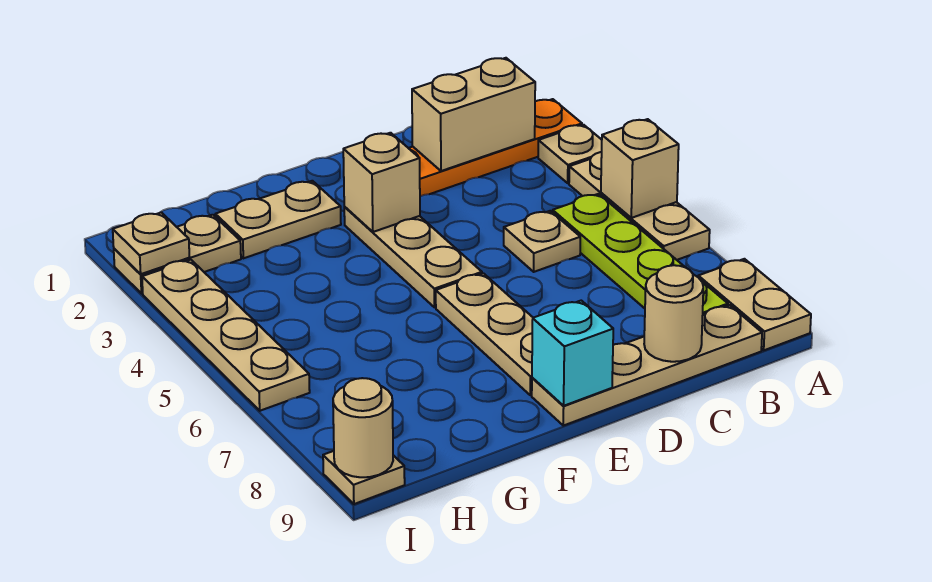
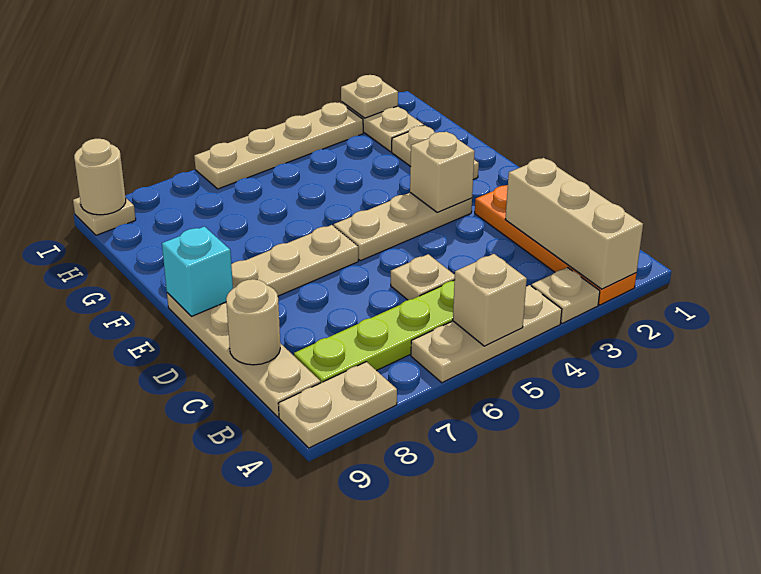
tan 1x2 brick [412,58,535,171] -> tan 1x3 brick [505,158,643,289]

